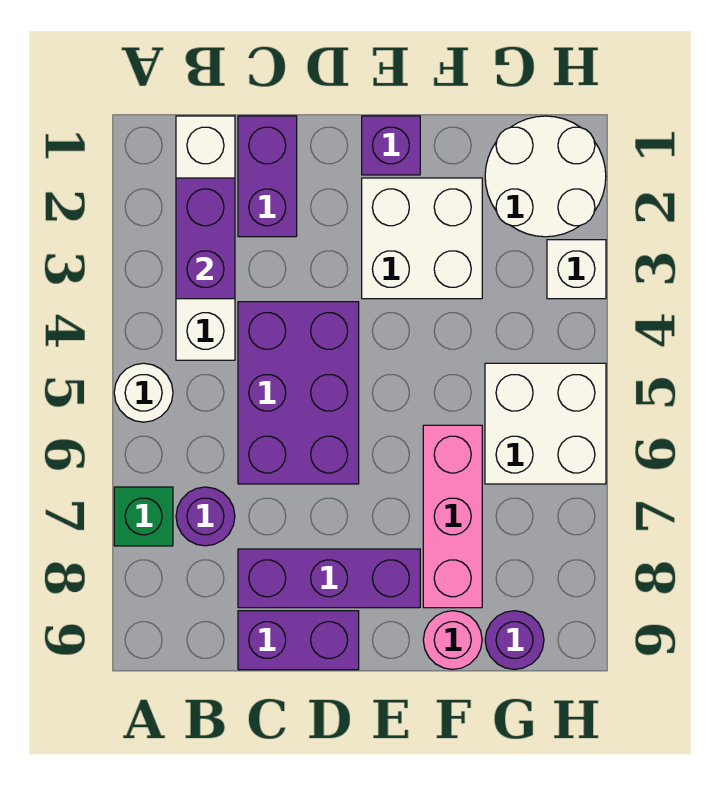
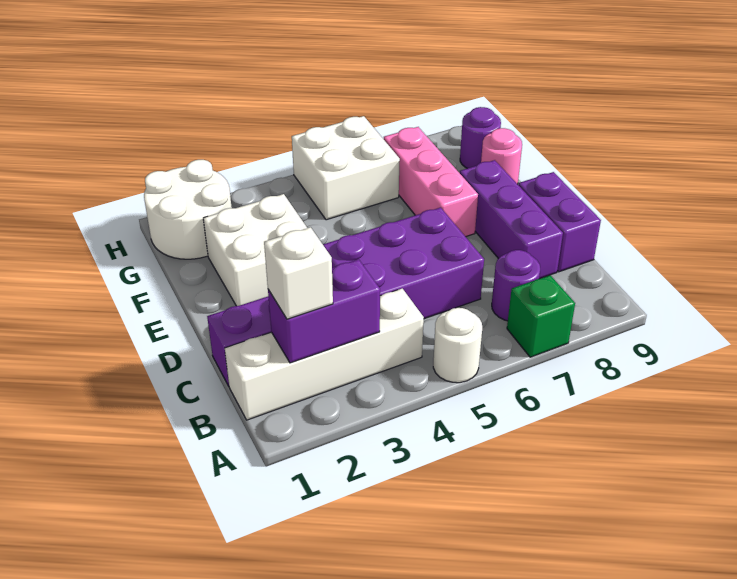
purple 1x1 brick [362,116,420,175] -> none
pink 1x3 brick [423,425,482,608] -> pink 1x3 brick turned to [384,127,478,237]
white 1x1 brick [547,240,606,299] -> white 1x1 brick moved to [264,227,333,319]

